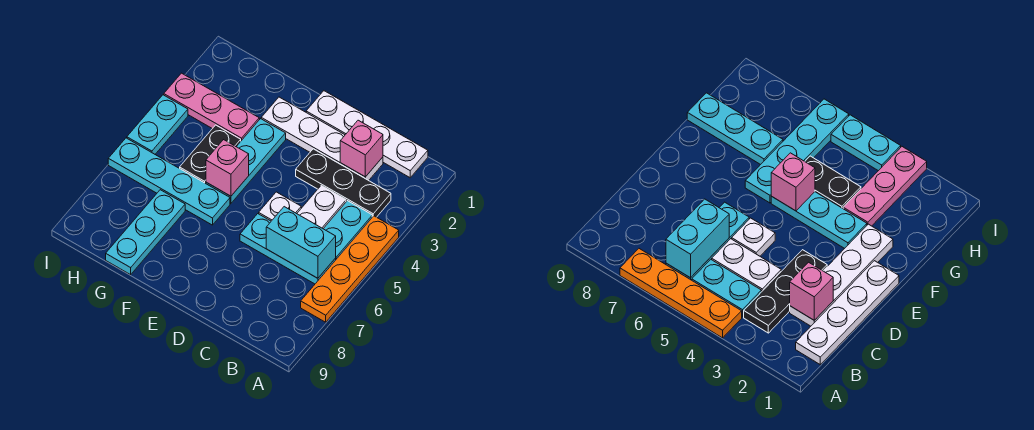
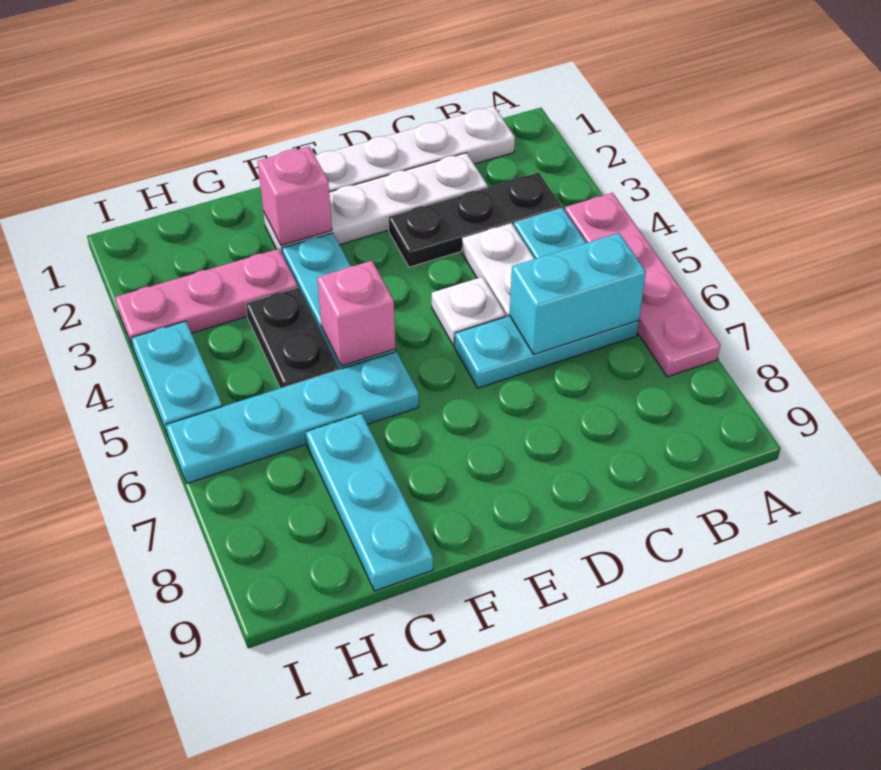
orange 1x4 plate [301,216,399,322] -> pink 1x4 plate [565,193,720,377]
pink 1x1 brick [340,120,383,177] -> pink 1x1 brick moved to [258,146,332,245]

